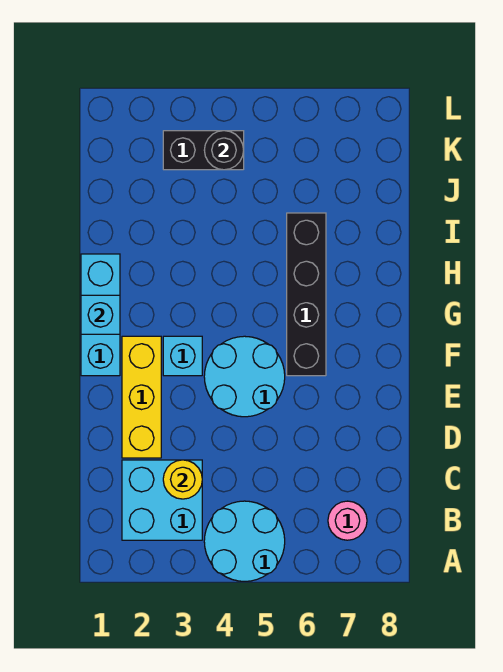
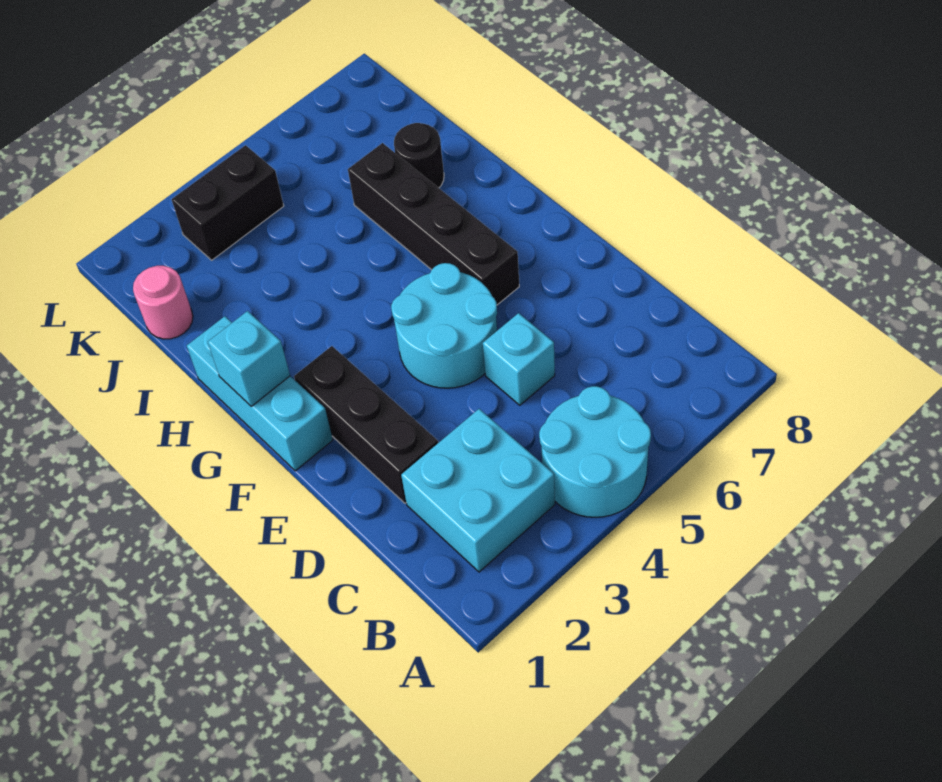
pink 1x1 round brick [328,501,367,540] -> pink 1x1 round brick moved to [133,266,193,339]
yellow 1x1 round brick [163,460,202,499] -> none
yellow 1x3 brick [122,336,161,458] -> black 1x3 brick [294,346,438,503]
cyan 1x1 brick [163,336,202,376] -> cyan 1x1 brick moved to [483,313,555,405]
black 1x1 round brick [204,131,244,170] -> black 1x1 round brick moved to [394,123,444,188]

